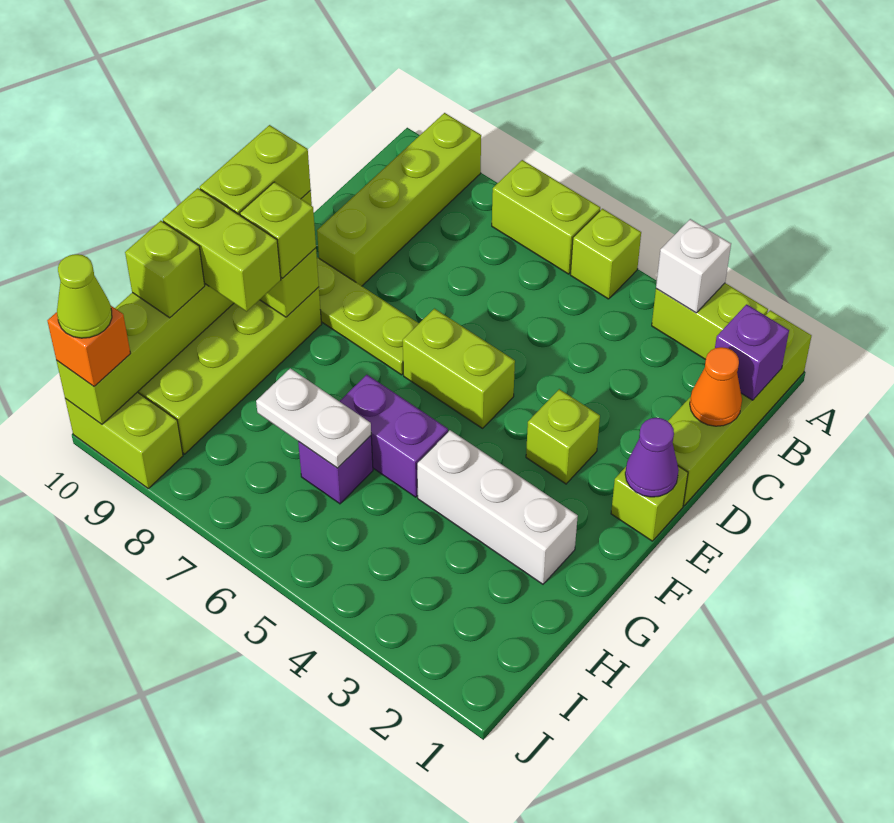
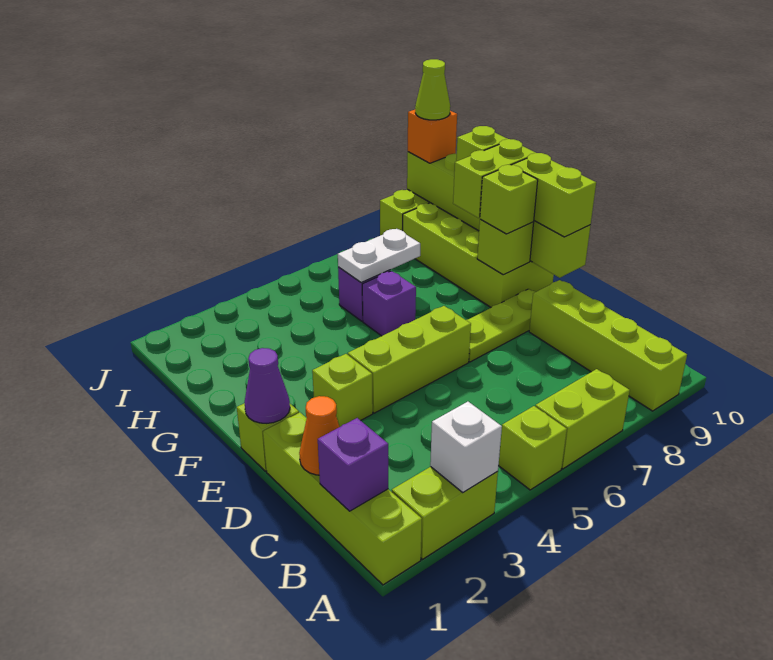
lime 1x2 brick [403,309,515,428] -> lime 1x3 brick [348,306,471,413]
white 1x3 brick [417,430,578,584] -> none
purple 1x2 brick [339,375,448,497] -> purple 1x1 brick [362,271,416,336]

